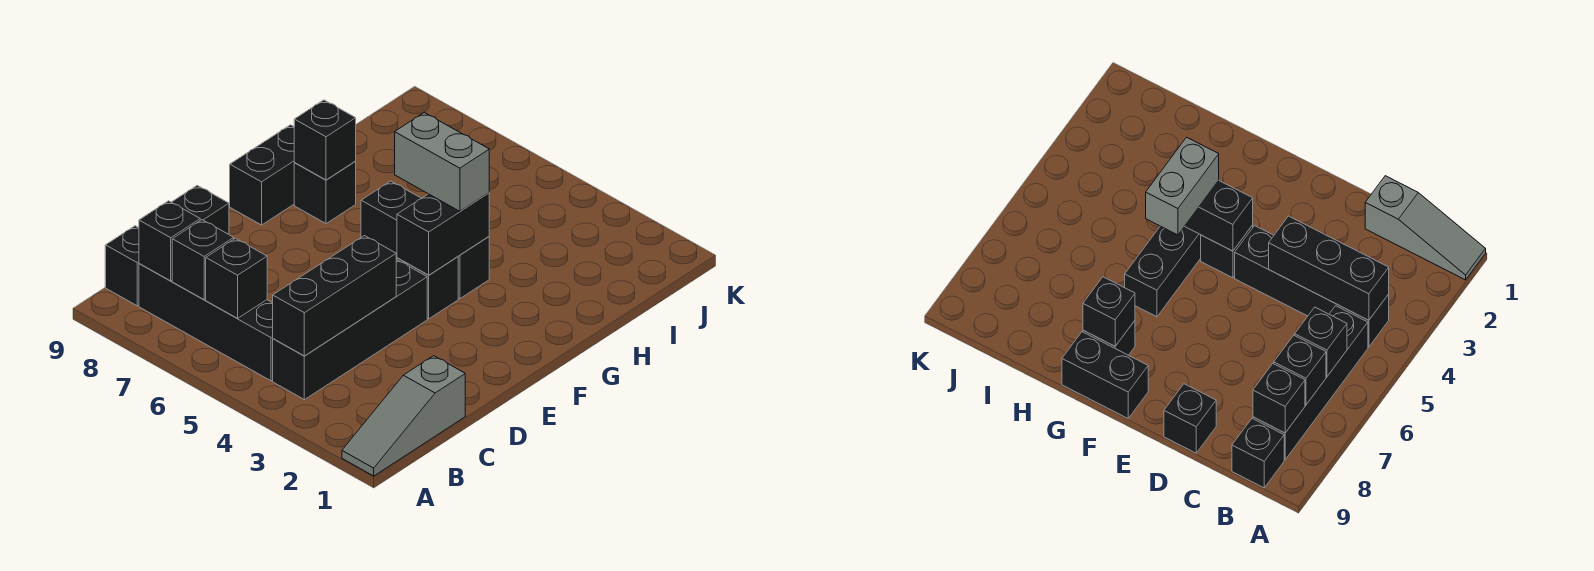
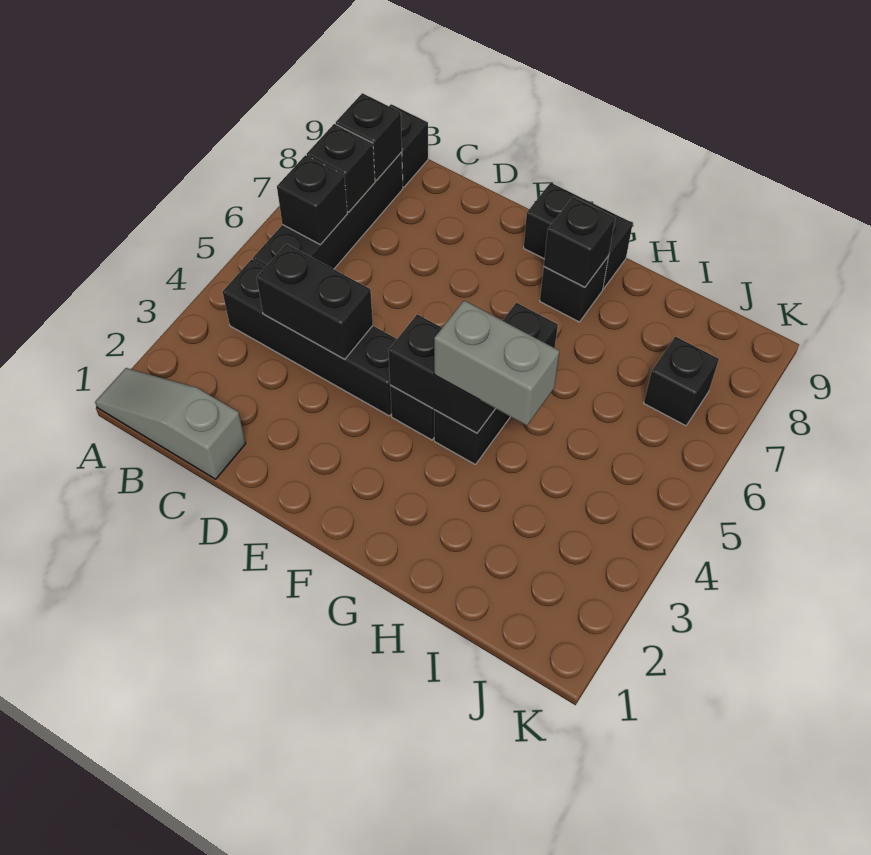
black 1x3 brick [273,236,396,356] -> black 1x2 brick [257,244,373,359]
black 1x1 brick [172,185,229,234] -> black 1x1 brick moved to [644,336,719,426]
grey 1x2 brick [395,113,489,211] -> grey 1x2 brick turned to [434,300,559,426]

